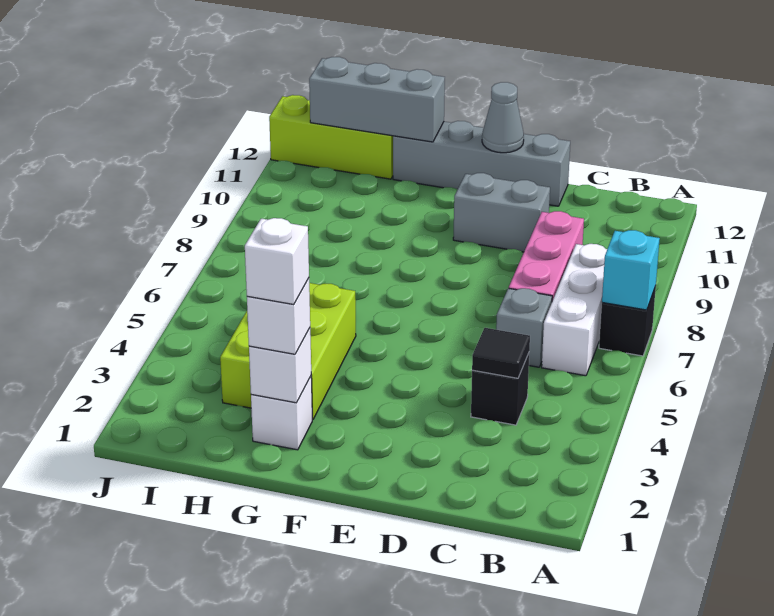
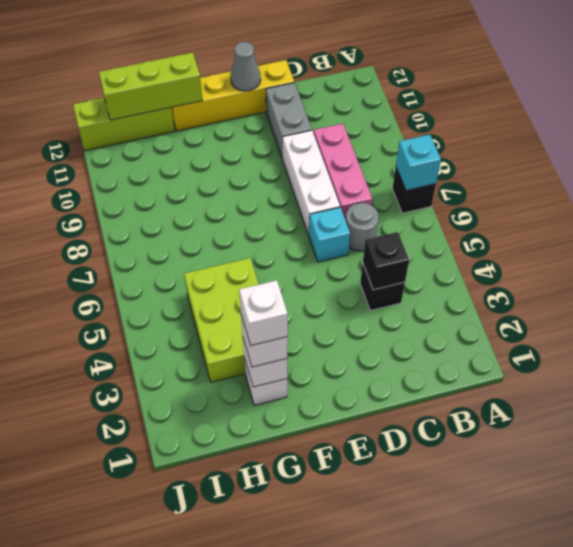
white 1x3 brick [542,244,607,376] -> white 1x3 brick moved to [283,130,340,235]
black 1x1 tile [472,328,530,378] -> black 1x1 brick [363,232,409,290]
grey 1x1 brick [496,288,552,367] -> grey 1x1 round brick [346,203,379,251]
none -> cyan 1x1 brick [309,207,350,262]
grey 1x2 brick [453,173,550,252] -> grey 1x2 brick turned to [266,83,312,159]
grey 1x4 brick [393,121,570,206] -> yellow 1x4 brick [171,60,294,131]
grey 1x3 brick [309,57,445,142] -> lime 1x3 brick [99,53,202,120]

